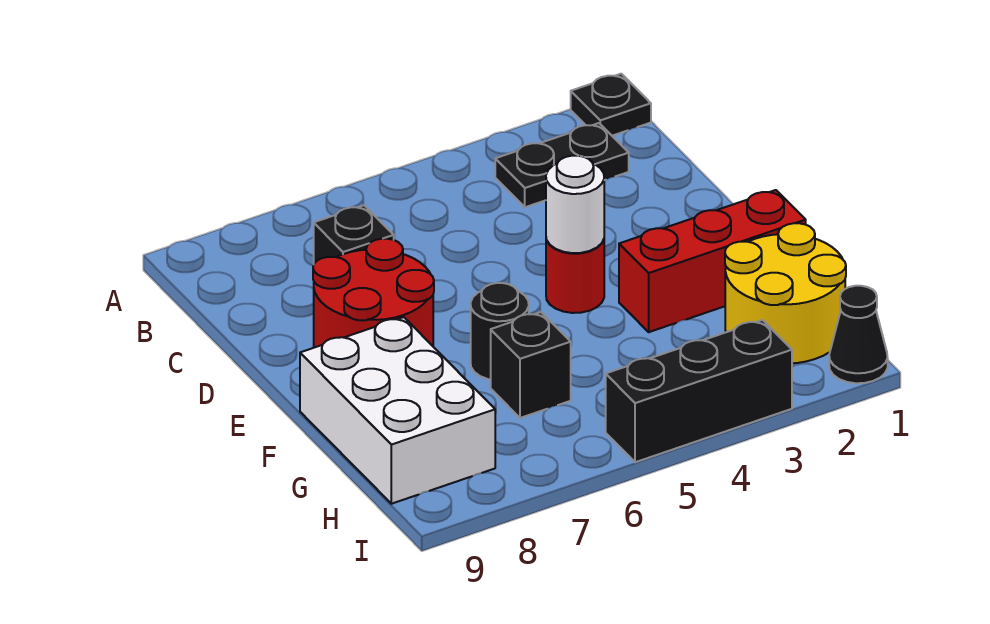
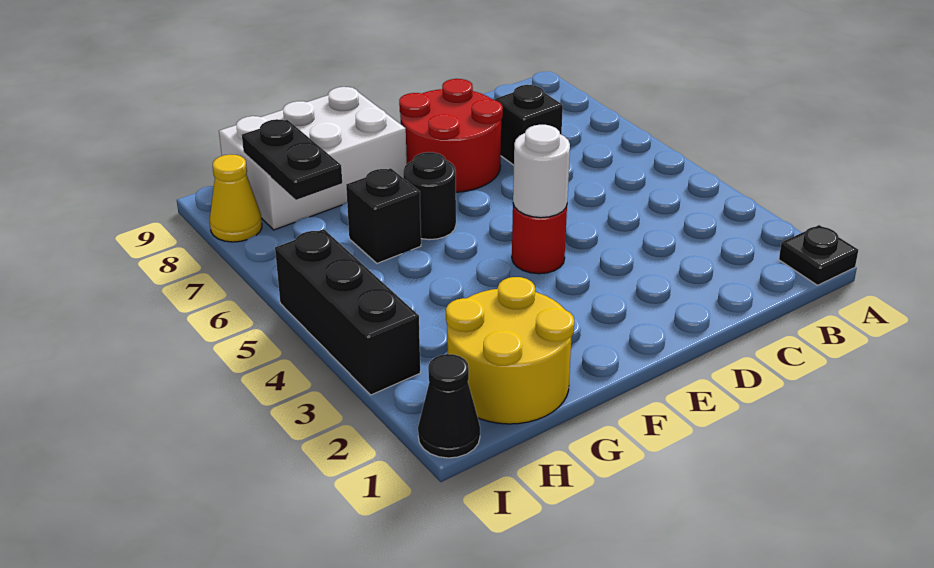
black 1x2 plate [495,123,629,207] -> black 1x2 plate moved to [242,119,342,200]
red 1x3 brick [619,190,806,332] -> none
none -> yellow 1x1 cone [210,154,262,242]

